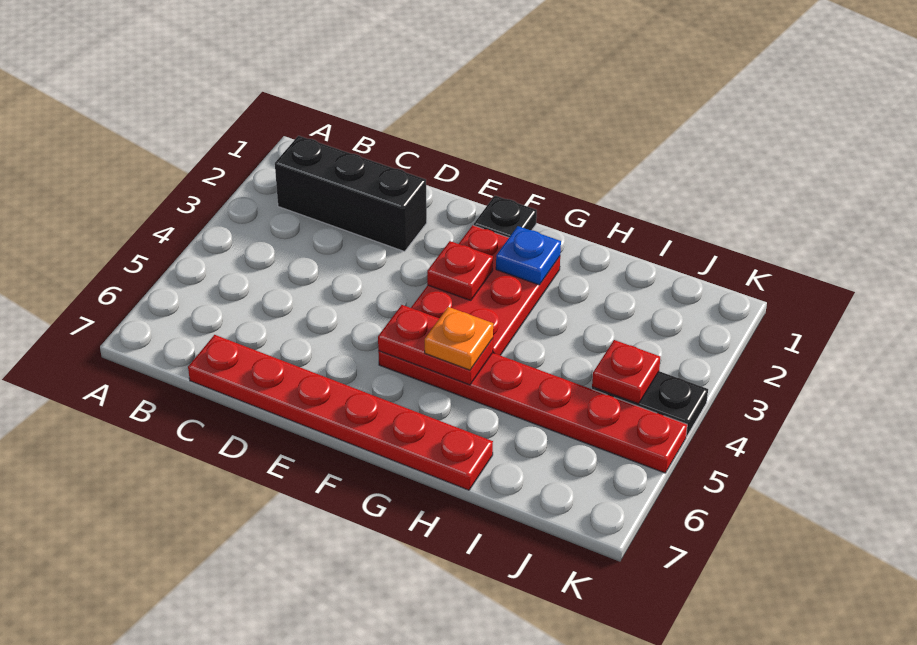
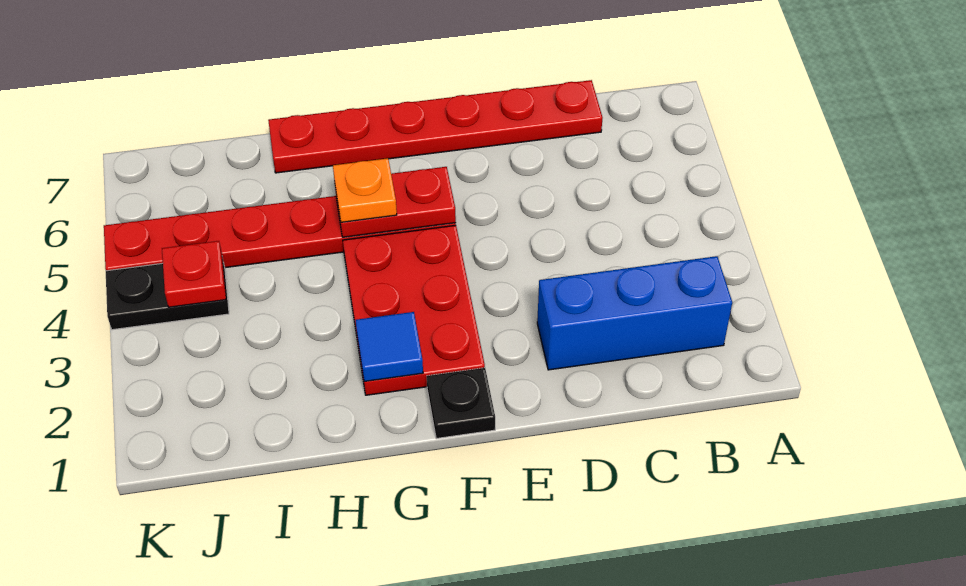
black 1x3 brick [275,136,427,251] -> blue 1x3 brick [537,256,732,370]
red 1x1 plate [427,241,493,300] -> none
blue 1x1 plate [496,226,561,285] -> blue 1x1 tile [356,312,423,381]

